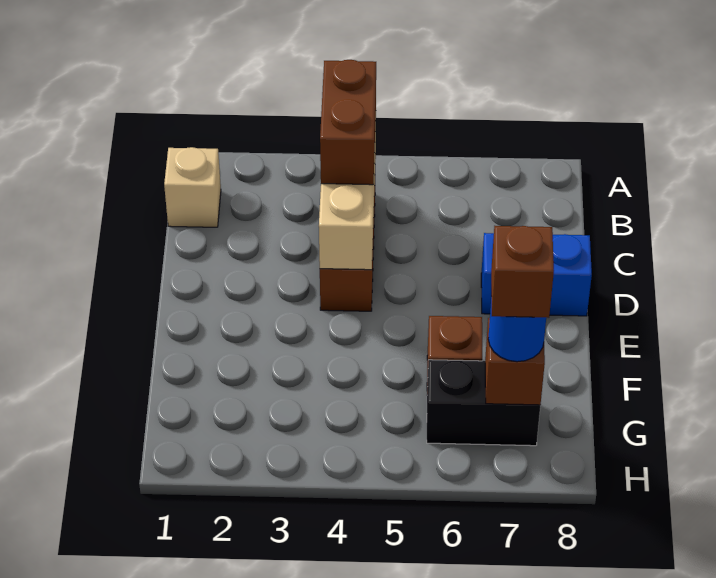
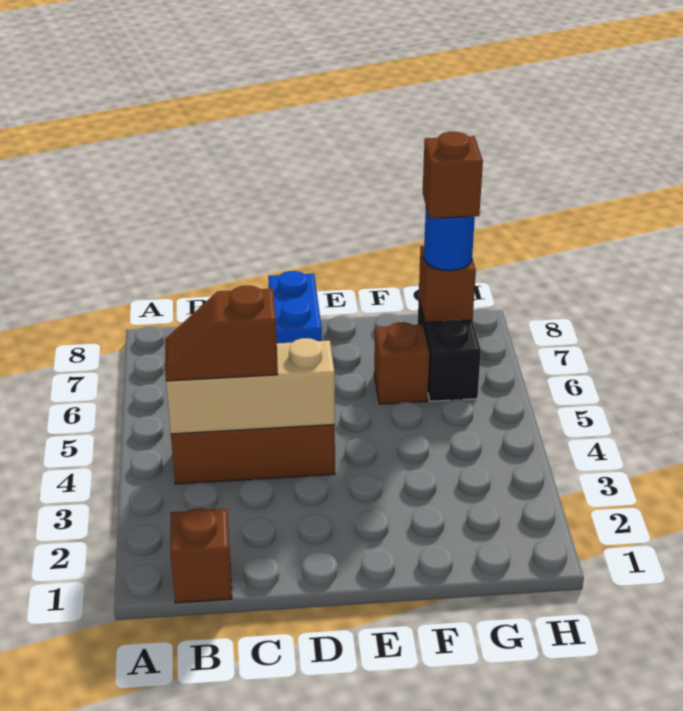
tan 1x1 brick [164,147,221,227] -> brown 1x1 brick [170,508,232,603]
brown 1x2 brick [320,60,376,185] -> brown 1x2 slope [165,285,278,381]

